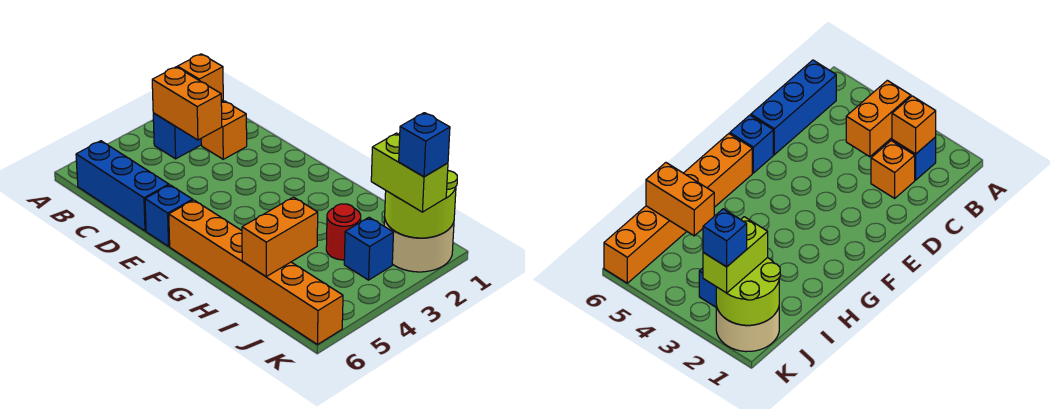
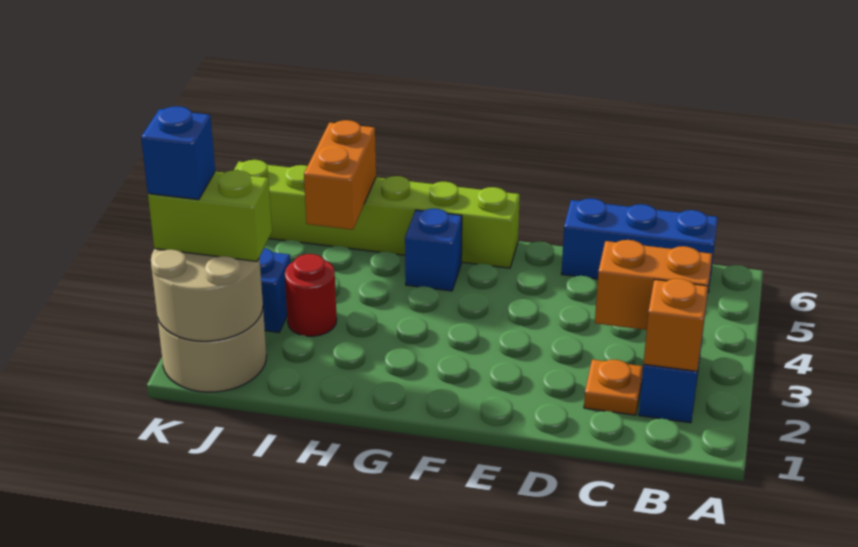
orange 1x1 brick [201,101,247,159] -> orange 1x1 plate [584,360,643,415]
blue 1x1 brick [145,185,193,246] -> blue 1x1 brick moved to [405,209,462,291]
orange 1x6 brick [169,200,343,345] -> lime 1x6 brick [234,160,520,268]
lime 2x2 round brick [385,171,457,238] -> tan 2x2 round brick [151,249,263,341]

